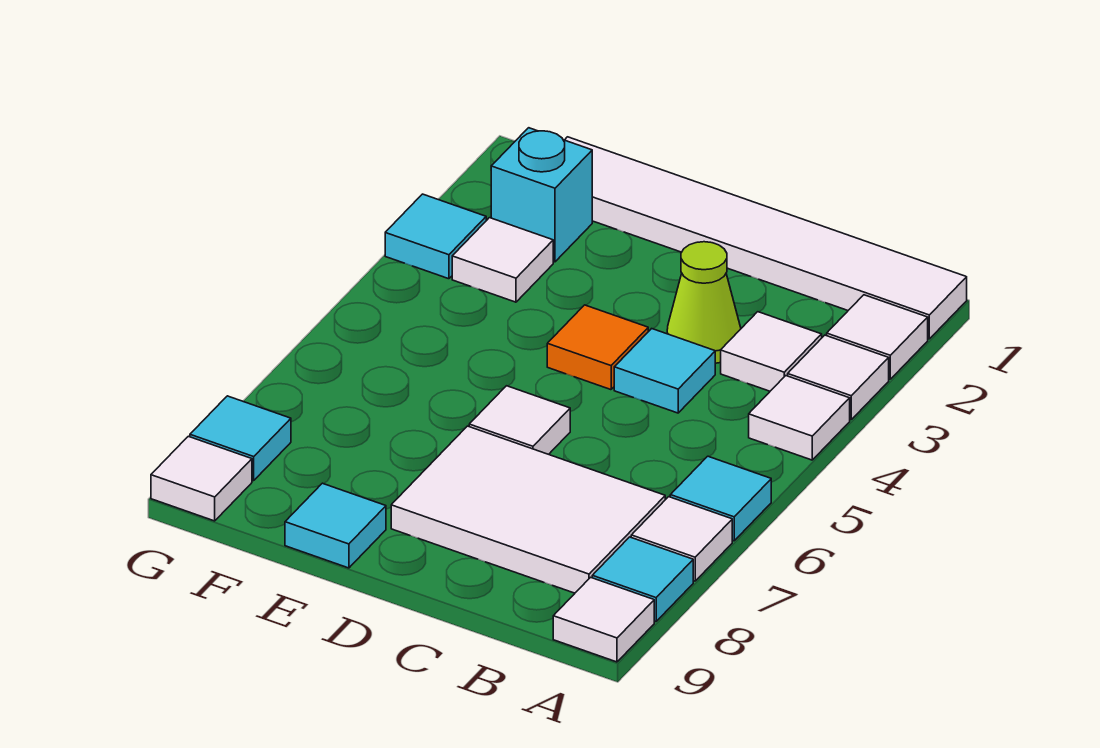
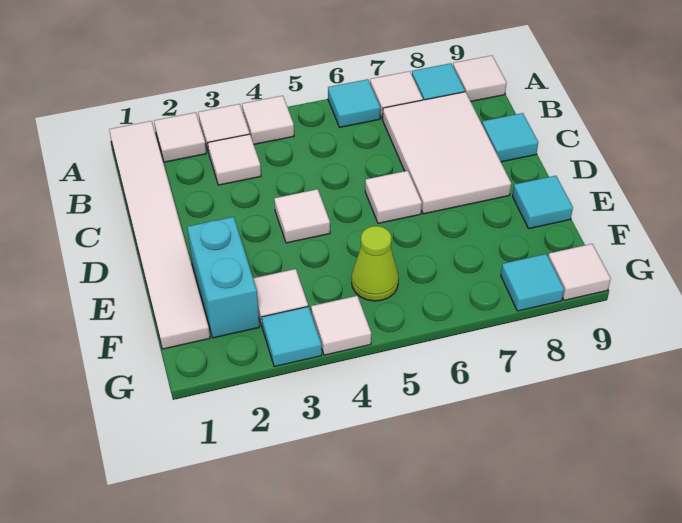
lime 1x1 cone [667,242,741,363] -> lime 1x1 cone moved to [352,226,399,301]
cyan 1x1 tile [614,329,715,413] -> cyan 1x1 tile moved to [482,113,538,162]
orange 1x1 tile [547,305,648,390] -> white 1x1 tile [274,189,330,243]
cyan 1x1 brick [491,128,592,262] -> cyan 1x2 brick [187,217,260,338]
none -> white 1x1 tile [311,296,371,355]

